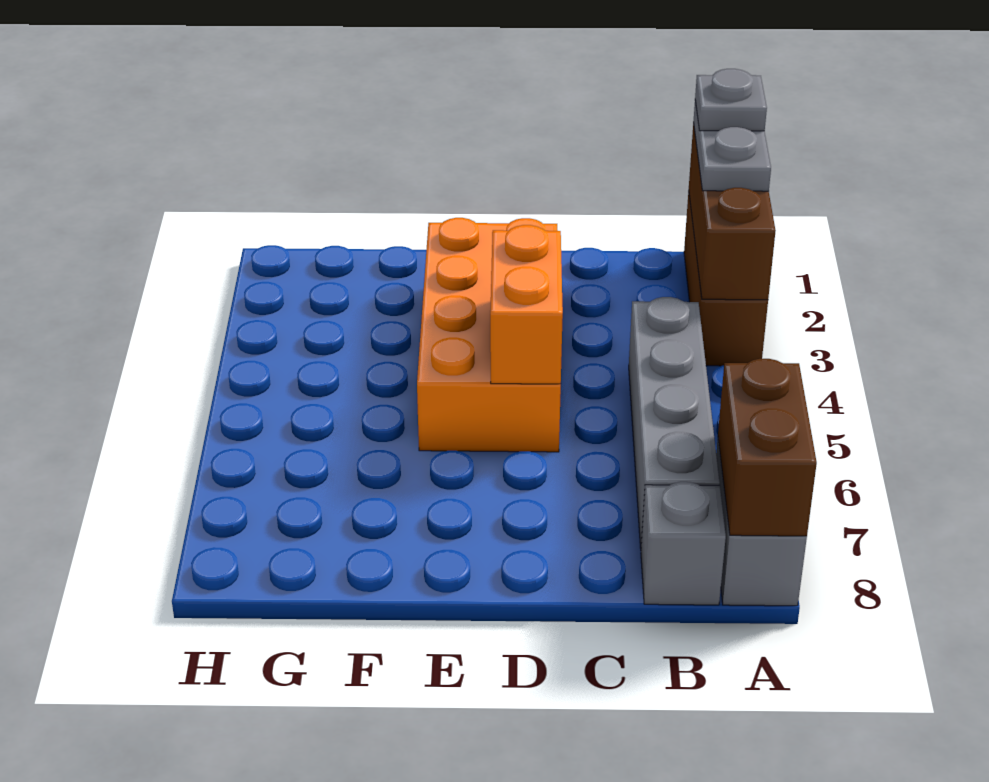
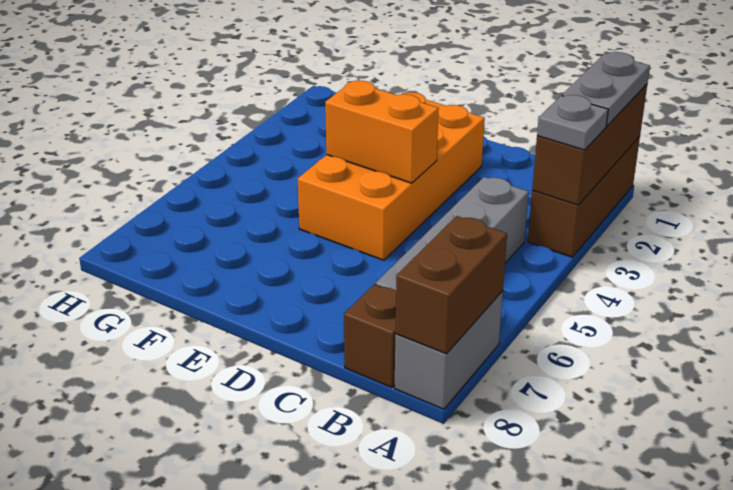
grey 1x1 plate [695,69,767,131] -> grey 1x1 plate moved to [537,95,608,150]
grey 1x1 brick [641,482,726,605] -> brown 1x1 brick [344,284,396,388]
orange 1x2 brick [490,225,563,384] -> orange 1x2 brick turned to [325,81,439,183]

